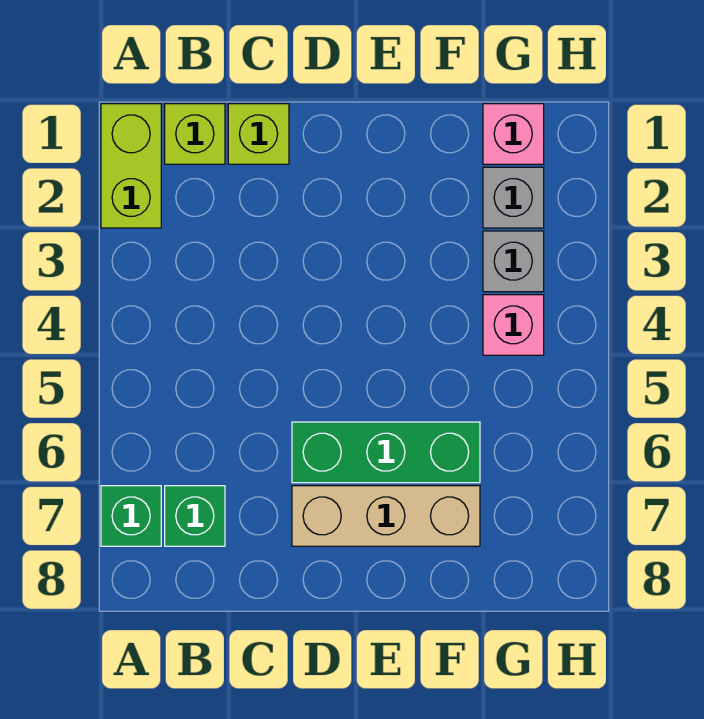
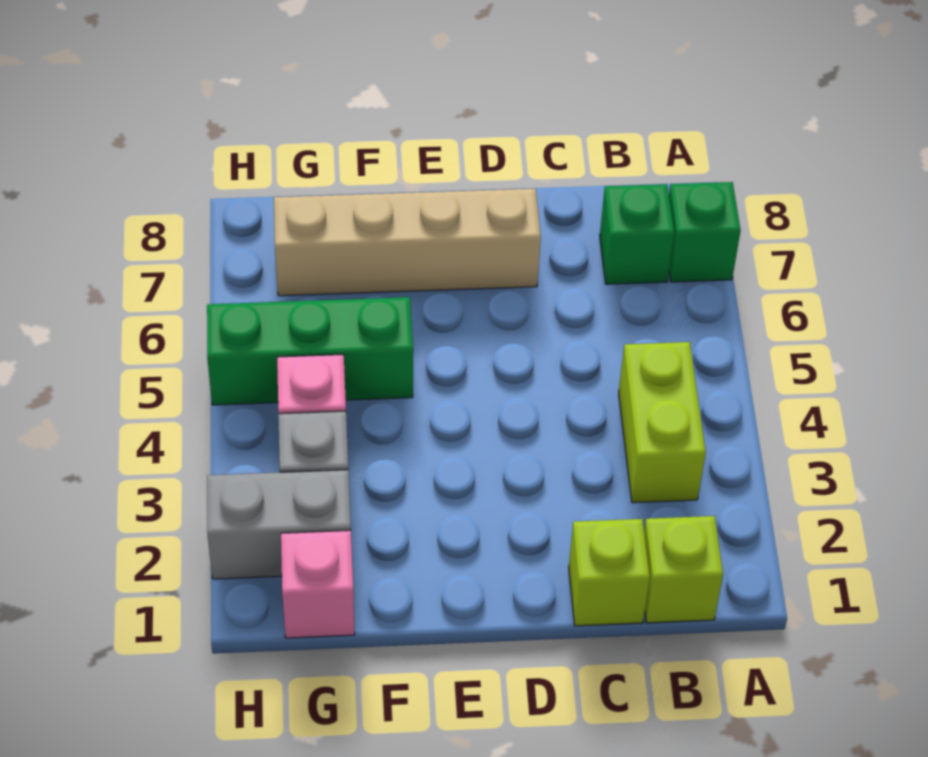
lime 1x2 brick [101,104,161,228] -> lime 1x2 brick moved to [619,342,706,503]
green 1x3 brick [292,422,480,483] -> green 1x3 brick moved to [207,297,413,405]
tan 1x3 brick [292,486,480,546] -> tan 1x4 brick [274,189,541,296]
grey 1x1 brick [483,167,544,228] -> grey 1x2 brick [207,470,351,579]

